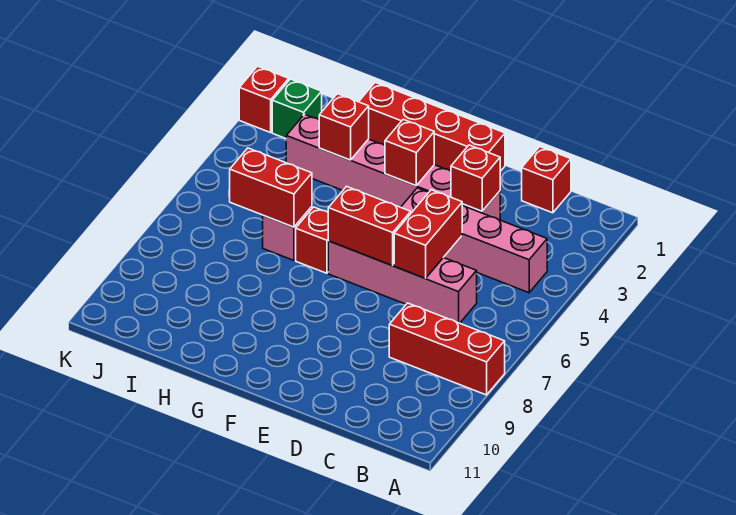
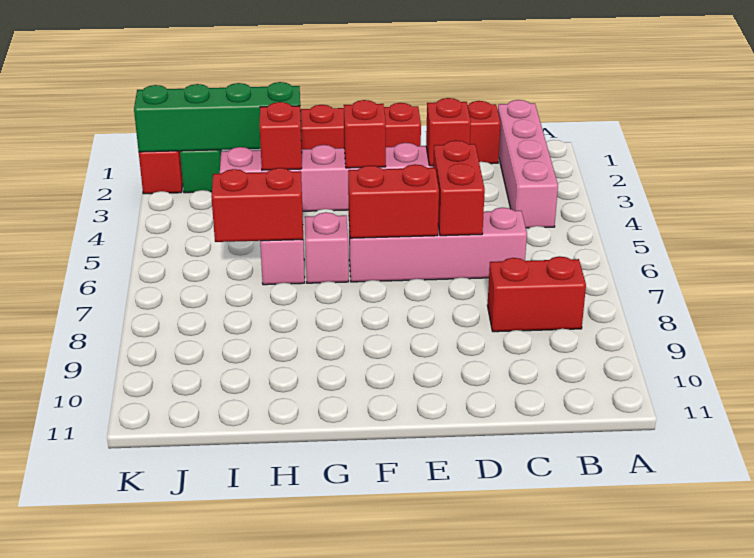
red 1x3 brick [389,303,505,395] -> red 1x2 brick [487,256,586,332]
pink 1x4 brick [401,188,547,293] -> pink 1x4 brick turned to [498,100,558,228]
red 1x1 brick [296,207,328,273] -> pink 1x1 brick [305,212,349,283]
none -> green 1x4 brick [134,82,301,152]

